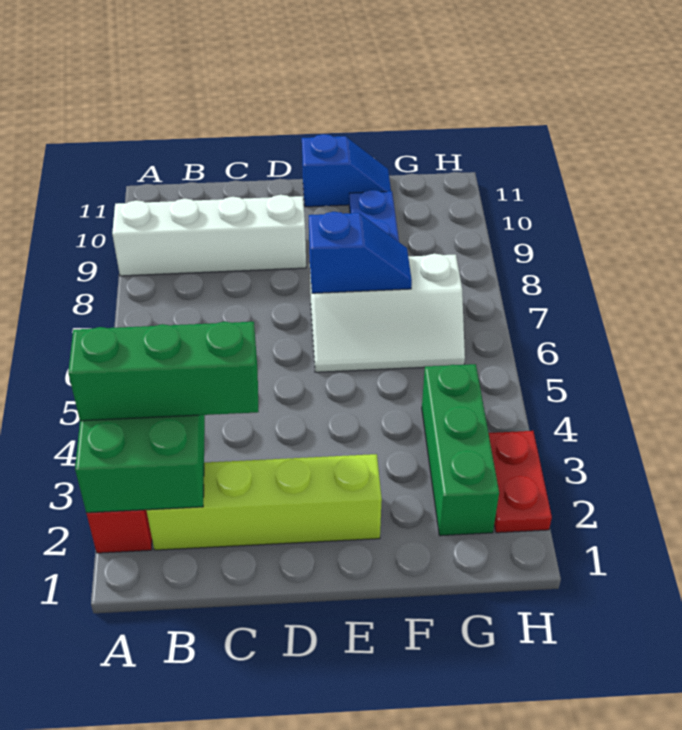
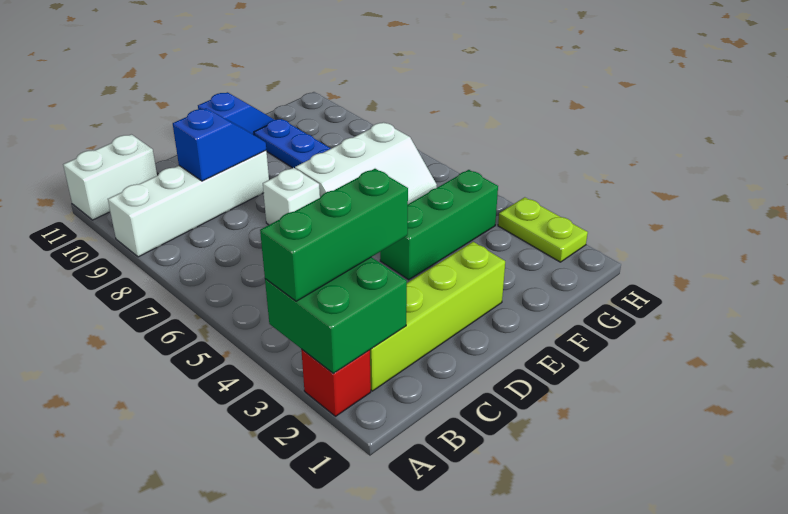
none -> white 1x2 brick [63,134,157,220]
none -> white 1x1 brick [263,168,320,225]
blue 1x2 slope [309,212,412,293] -> blue 1x2 slope moved to [173,109,266,181]
green 1x3 brick [422,364,499,536] -> green 1x3 brick turned to [380,170,498,280]
red 1x2 plate [489,431,552,533] -> lime 1x2 plate [498,197,588,262]

